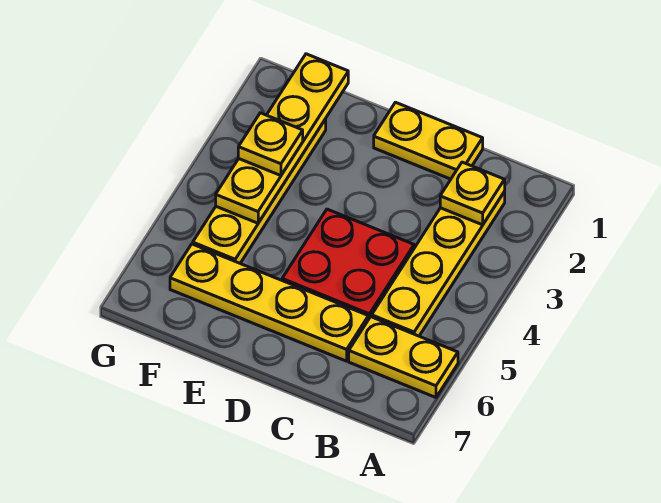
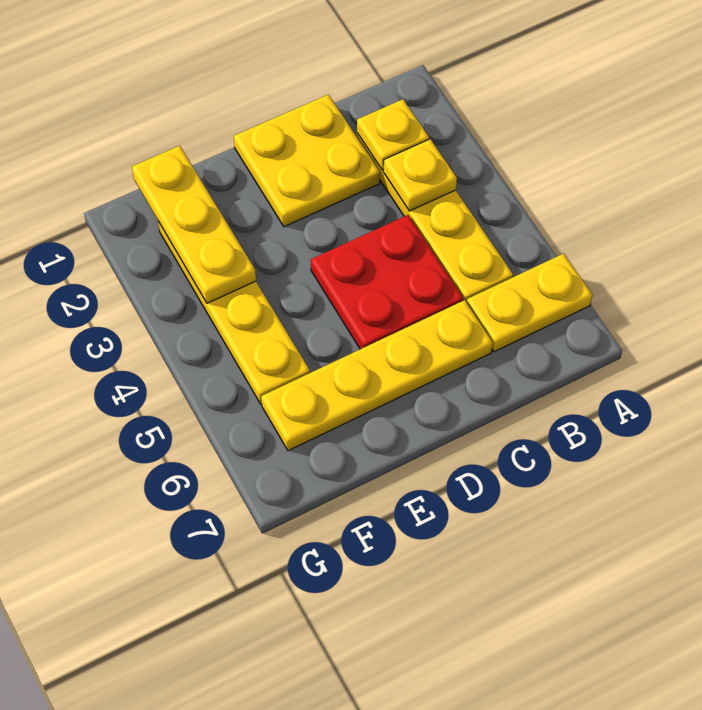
yellow 1x2 plate [374,102,483,179] -> yellow 2x2 plate [234,94,380,227]
yellow 1x4 plate [216,54,348,223] -> yellow 1x3 plate [132,146,256,303]
yellow 1x1 plate [238,113,303,176] -> yellow 1x1 plate moved to [383,139,457,211]

